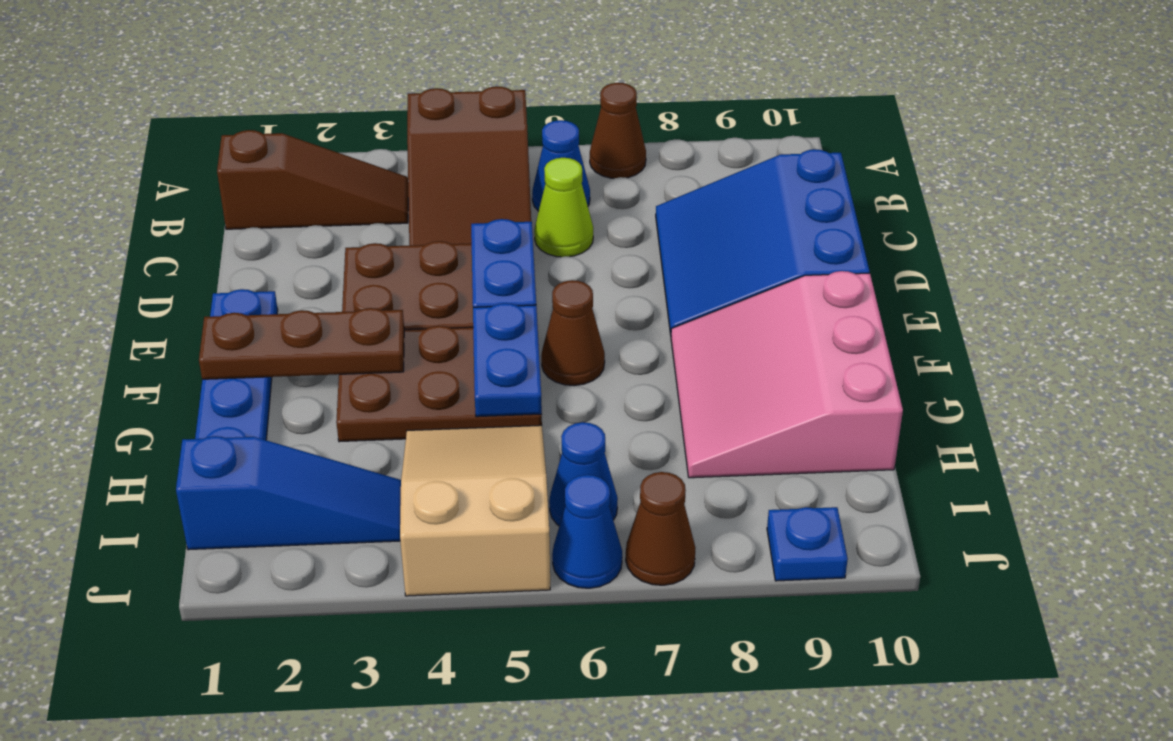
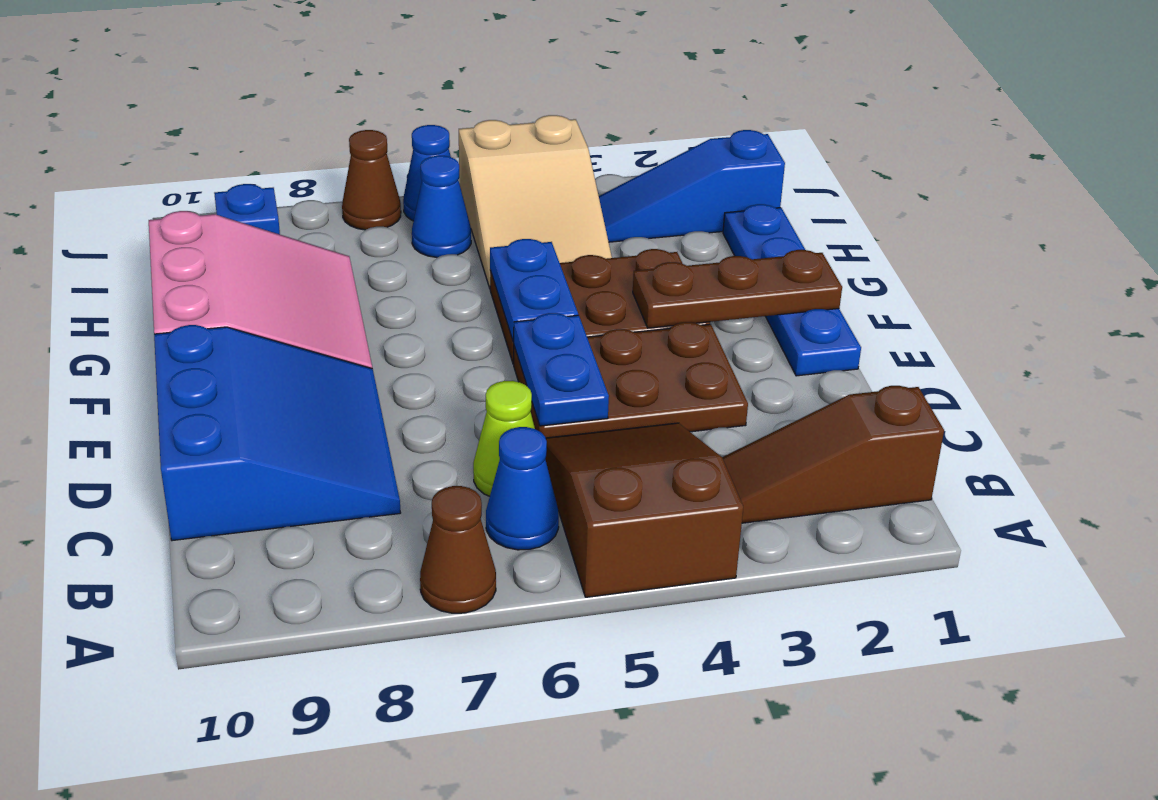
brown 1x1 cone [541,280,605,386] -> none

